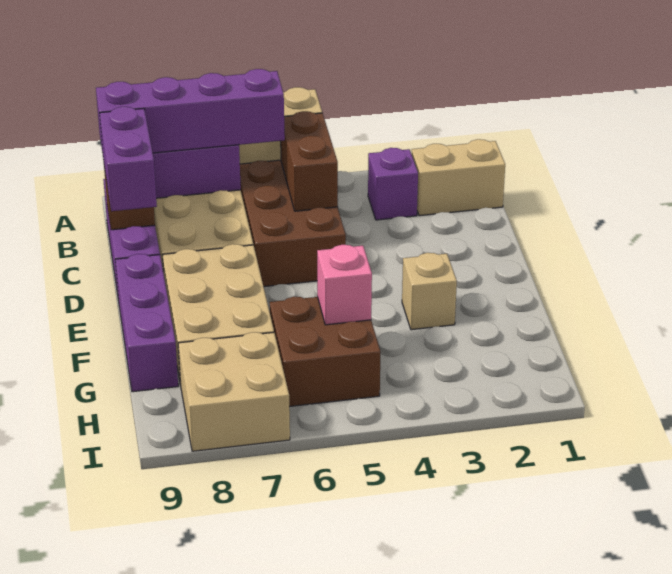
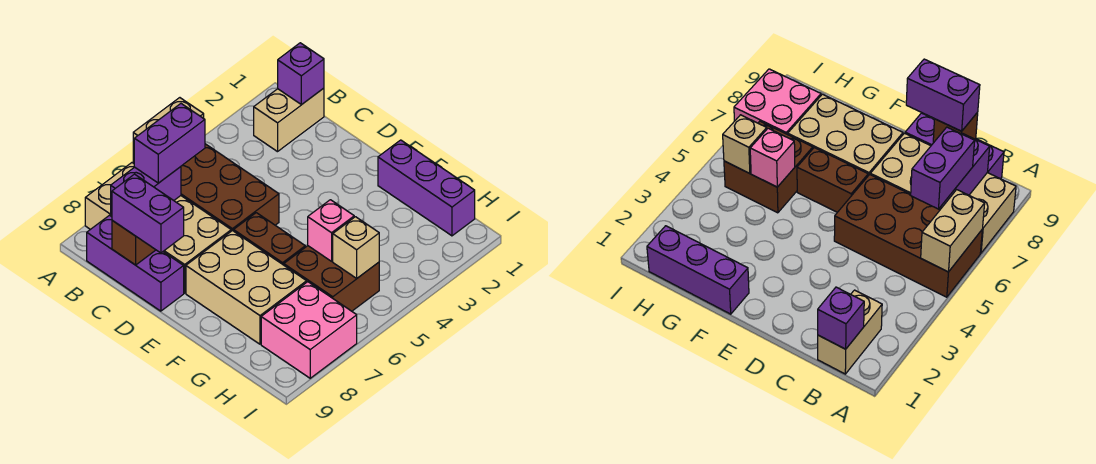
purple 1x1 brick [368,148,418,220] -> purple 1x1 brick moved to [278,43,324,105]
brown 1x2 brick [281,111,338,211] -> brown 1x2 brick moved to [234,213,305,265]
purple 1x4 brick [96,69,285,153] -> purple 1x2 brick [134,104,205,183]
purple 1x3 brick [115,254,178,392] -> purple 1x3 brick moved to [378,140,475,236]
tan 1x1 brick [402,253,457,330] -> tan 1x1 brick moved to [333,217,379,278]
tan 2x2 brick [178,332,290,451] -> pink 2x2 brick [261,282,357,378]

